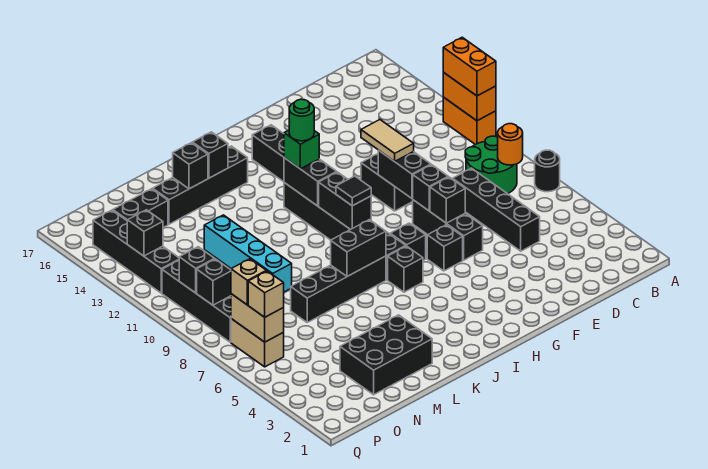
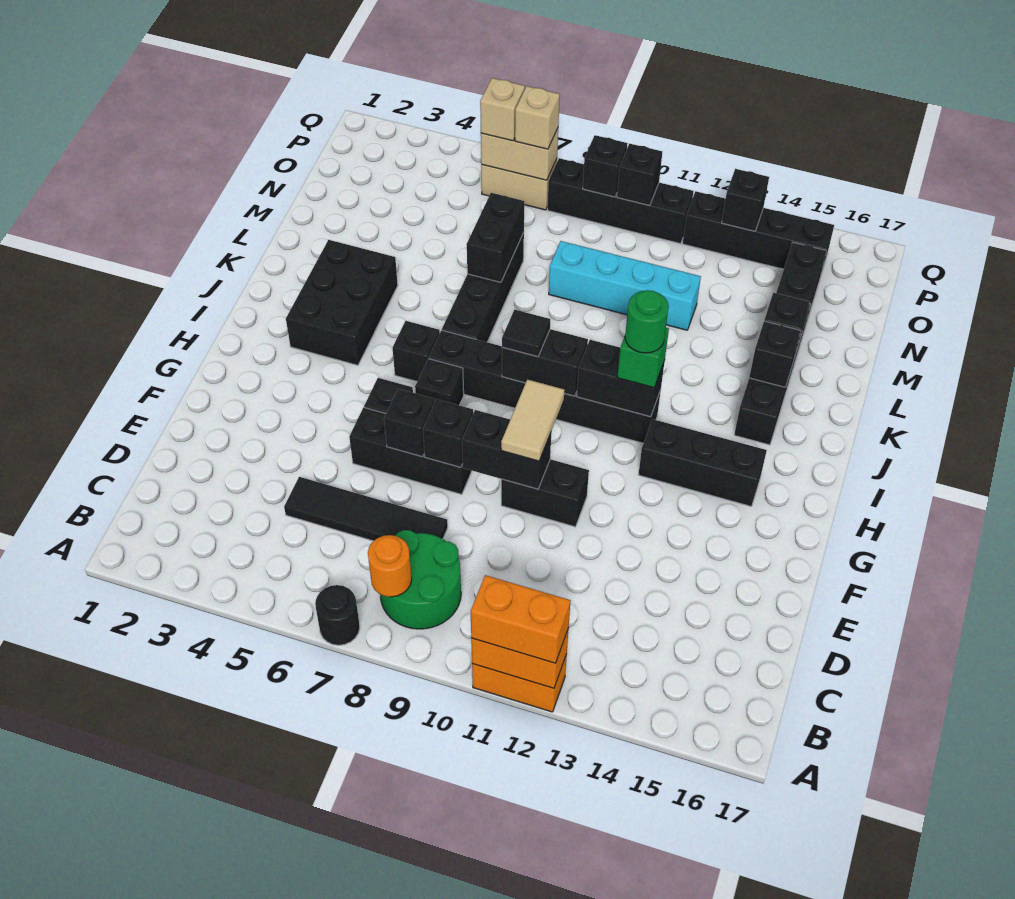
black 1x4 brick [453,168,540,251] -> black 1x4 tile [284,477,448,541]
tan 1x2 tile [361,120,414,161] -> tan 1x2 tile turned to [501,379,564,461]
black 1x2 brick [331,220,386,276] -> black 1x2 brick moved to [467,193,524,282]
black 2x3 brick [340,315,432,395] -> black 2x3 brick moved to [286,240,398,365]

